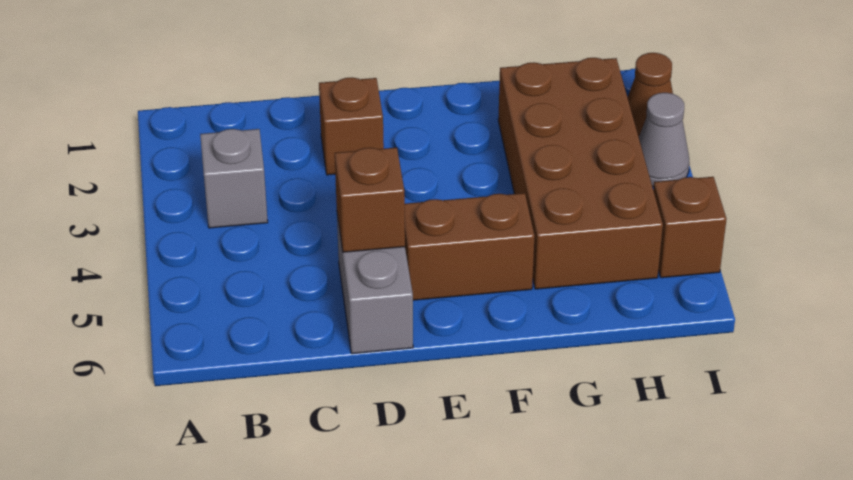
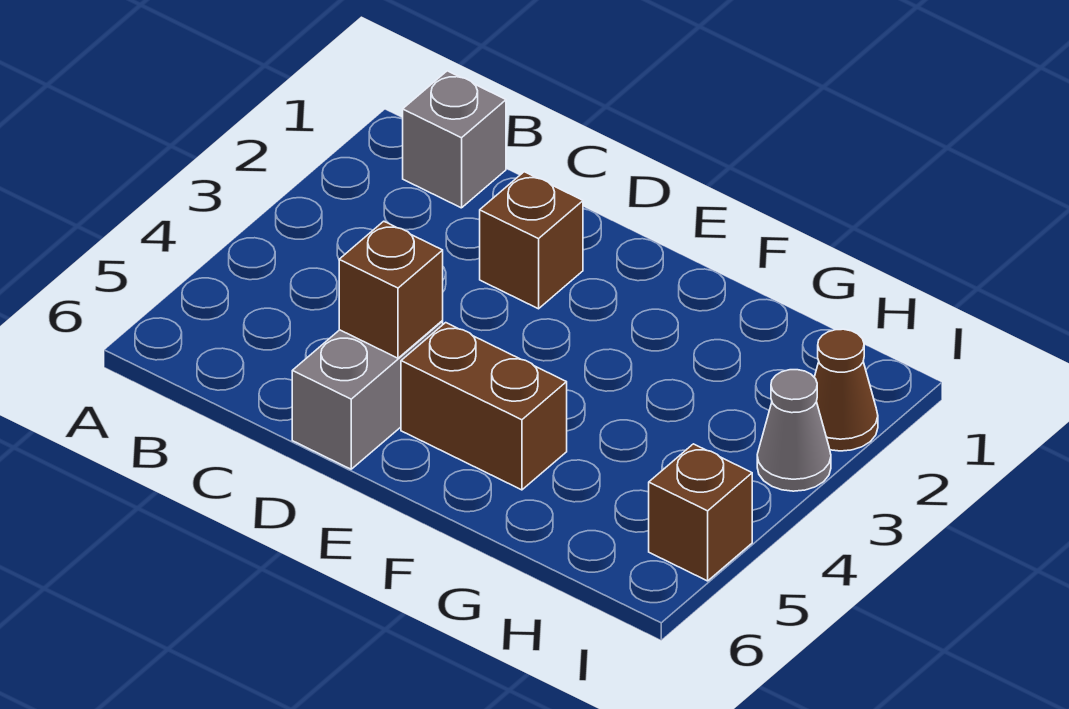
grey 1x1 brick [200,129,268,228] -> grey 1x1 brick moved to [403,71,506,208]
brown 2x4 brick [498,58,663,289] -> none

